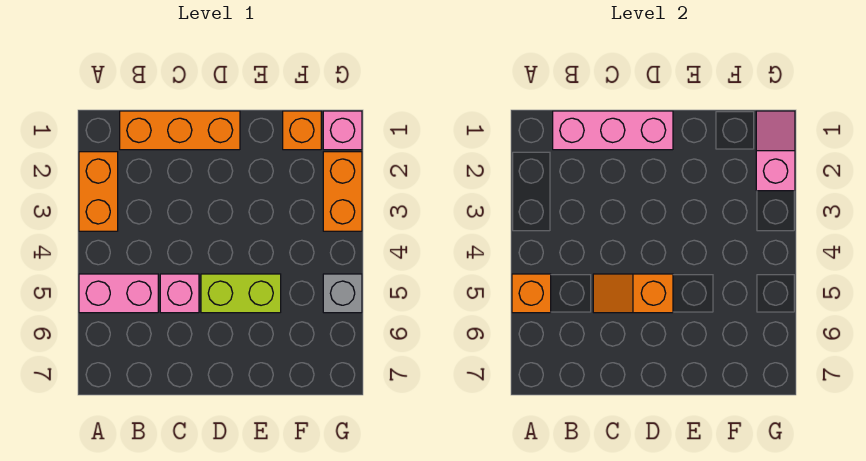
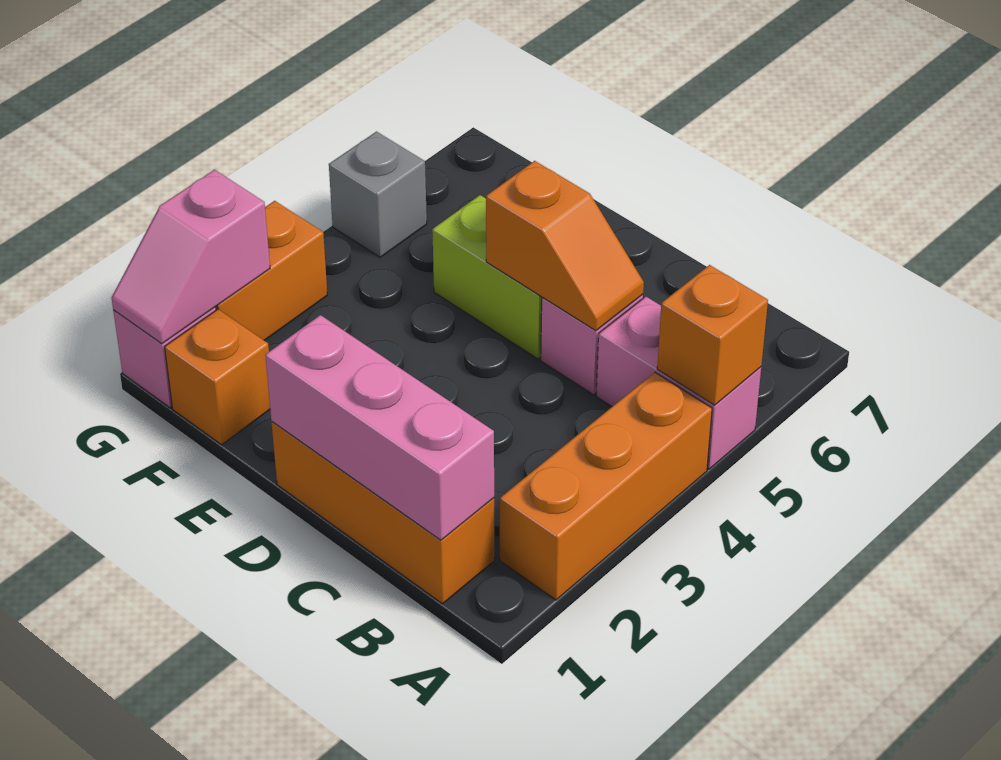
orange 1x2 brick [79,152,118,231] -> orange 1x3 brick [500,372,712,600]

